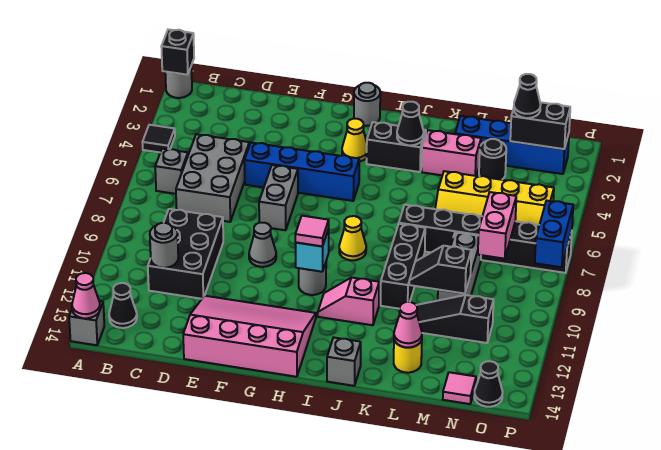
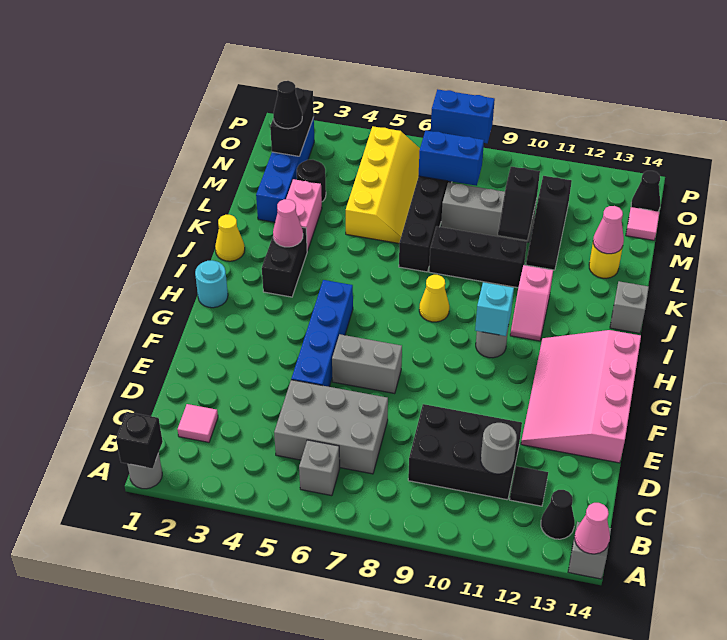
black 1x1 tile [142,125,175,152] -> black 1x1 tile moved to [510,466,548,506]
grey 1x1 cone [249,223,276,267] -> none
grey 1x1 round brick [354,83,380,126] -> cyan 1x1 round brick [195,260,228,308]
yellow 1x1 cone [342,119,367,162] -> yellow 1x1 cone moved to [215,215,245,261]
pink 1x1 tile [295,216,329,246] -> pink 1x1 tile moved to [177,404,218,442]
black 1x1 cone [397,102,424,145] -> pink 1x1 cone [273,199,303,247]
pink 1x2 brick [478,192,516,259] -> blue 1x2 brick [419,131,484,186]

